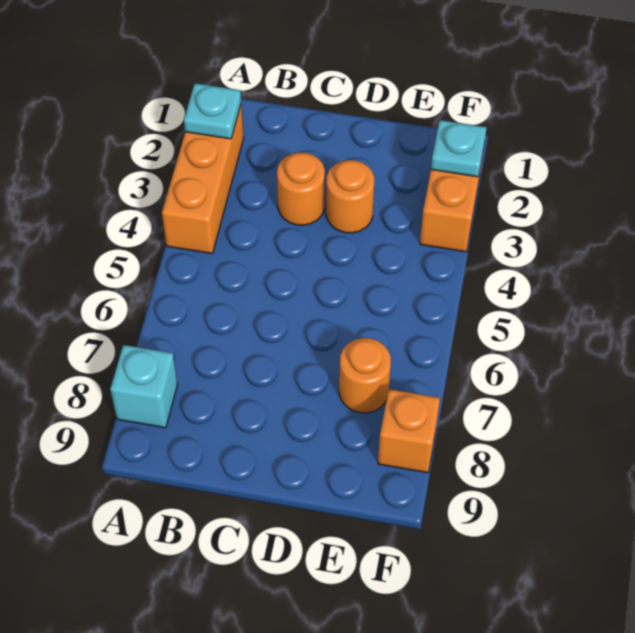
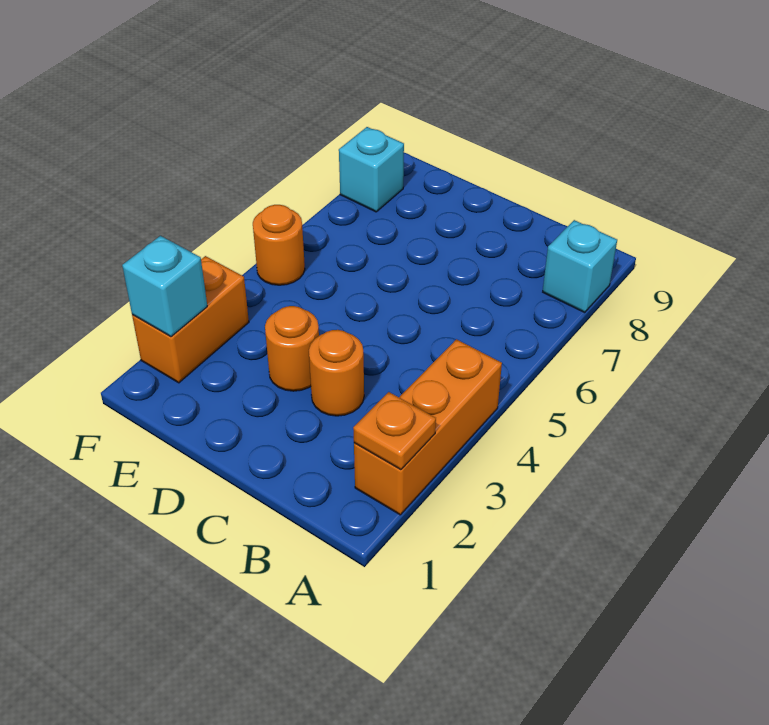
cyan 1x1 plate [184,83,241,139] -> orange 1x1 plate [353,392,436,470]
orange 1x1 round brick [339,338,391,413] -> orange 1x1 round brick moved to [253,205,305,285]
cyan 1x1 plate [431,120,487,177] -> cyan 1x1 brick [122,236,207,337]
orange 1x1 brick [378,389,440,473] -> cyan 1x1 brick [339,127,404,212]

